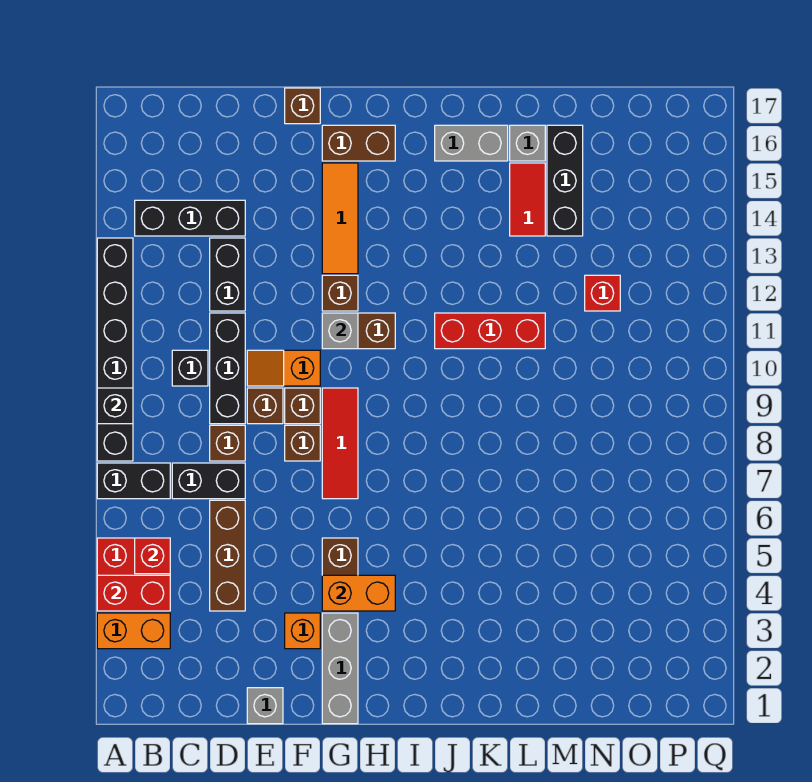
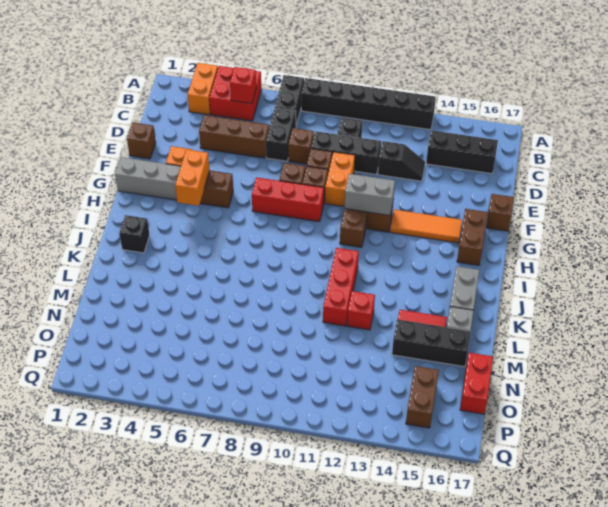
red 1x2 brick [97,575,170,611] -> red 1x2 brick moved to [460,353,493,414]
black 1x1 brick [97,388,133,424] -> black 1x1 brick moved to [119,215,150,253]
black 1x3 brick [135,200,245,236] -> black 1x3 brick turned to [426,130,498,174]
black 1x2 brick [210,238,245,311] -> black 1x2 slope [378,141,425,181]
grey 1x1 brick [247,688,283,724] -> brown 1x1 brick [127,123,156,159]
orange 1x2 slope [247,350,320,386] -> orange 1x2 brick [325,152,355,207]
red 1x3 tile [322,388,358,499] -> red 1x3 brick [252,177,324,222]
grey 1x1 brick [322,313,358,349] -> grey 1x2 brick [344,174,395,215]
red 1x1 brick [585,275,620,311] -> red 1x1 brick moved to [347,291,375,330]
none -> brown 1x2 brick [406,366,439,428]

